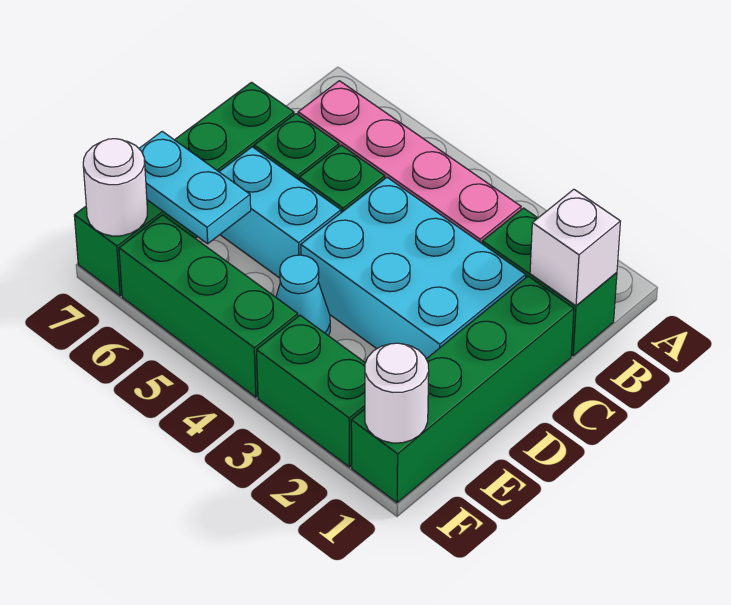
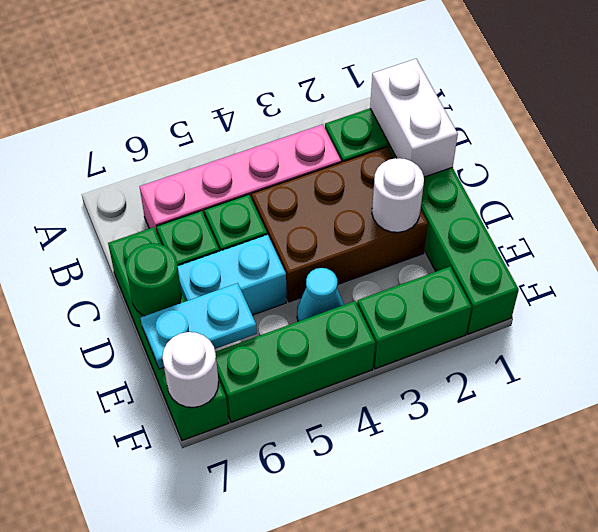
white 1x1 brick [530,189,620,306] -> white 1x2 brick [370,59,458,177]
cyan 2x3 brick [301,177,526,359] -> brown 2x3 brick [252,147,428,302]
none -> green 1x1 round brick [126,243,181,316]
white 1x1 round brick [365,343,429,443] -> white 1x1 round brick moved to [372,158,424,232]

